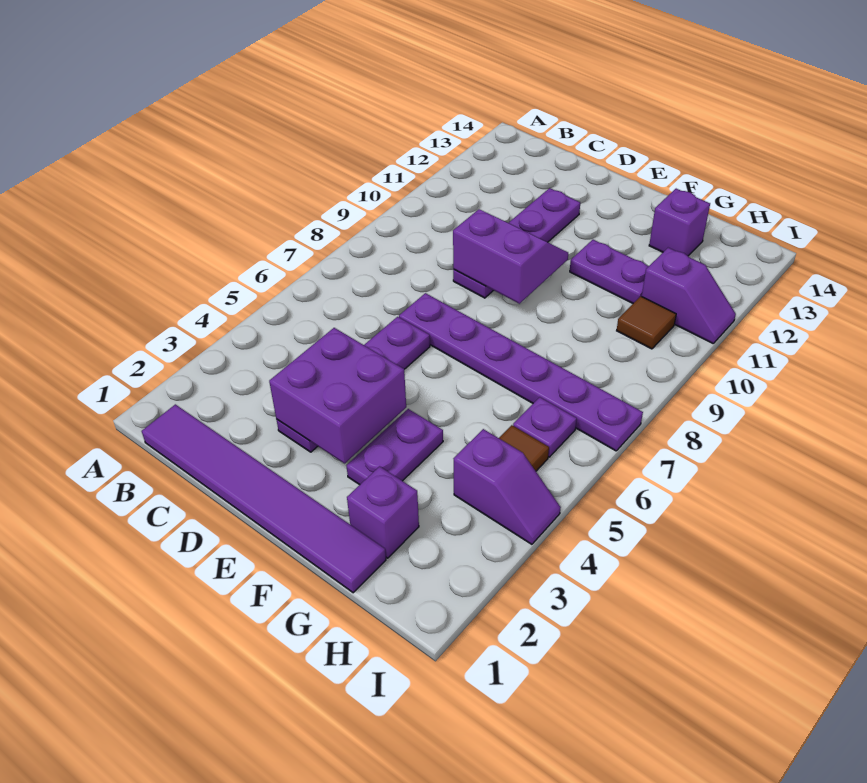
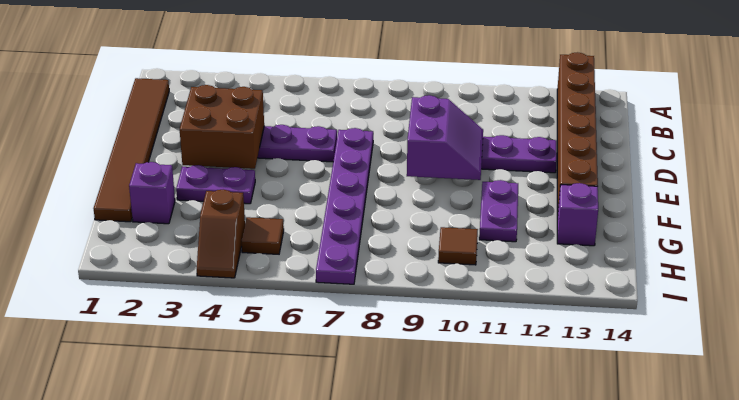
none -> brown 1x6 brick [557,52,598,218]
purple 1x6 tile [142,404,386,593] -> brown 1x6 tile [94,78,169,222]
purple 2x2 brick [269,328,406,463] -> brown 2x2 brick [180,85,264,169]
purple 1x2 slope [453,429,561,544] -> brown 1x2 slope [197,190,245,278]
purple 1x1 plate [513,397,577,457] -> none
purple 1x2 slope [642,248,736,343] -> none

